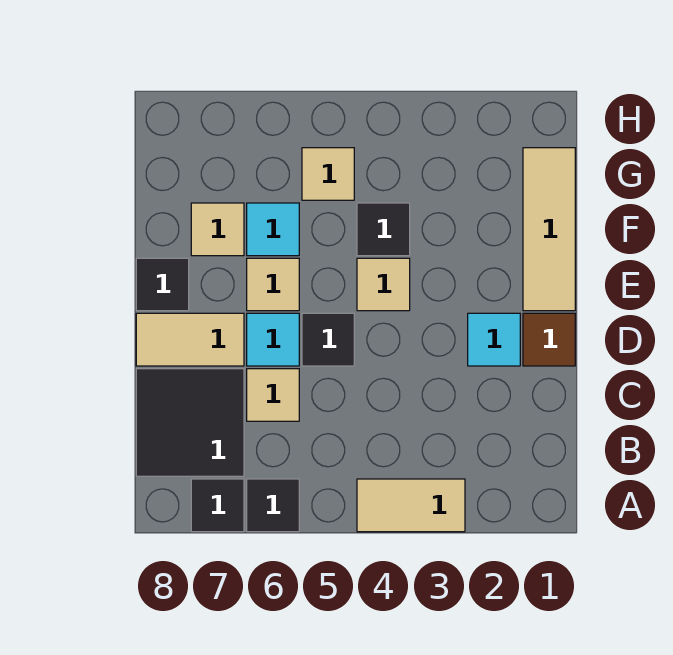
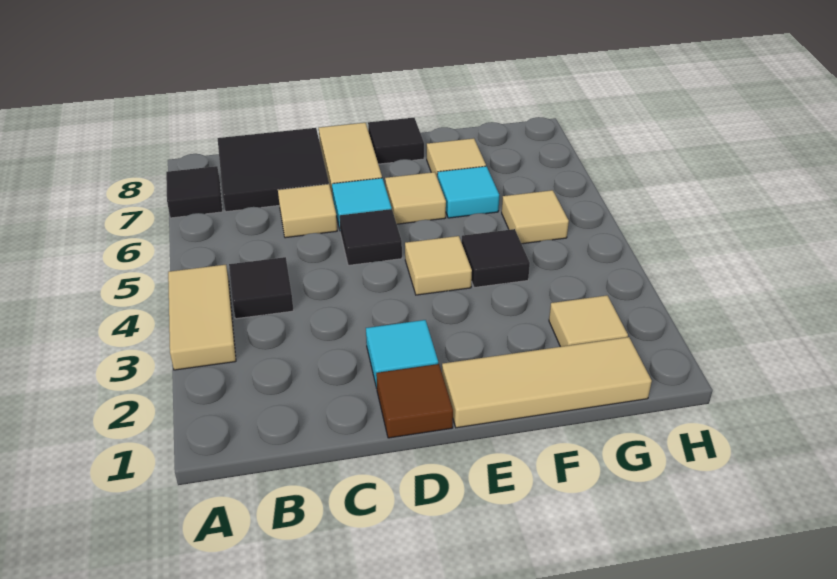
black 1x1 tile [247,479,299,532] -> black 1x1 tile moved to [229,257,294,319]
none -> tan 1x1 tile [549,295,628,347]

